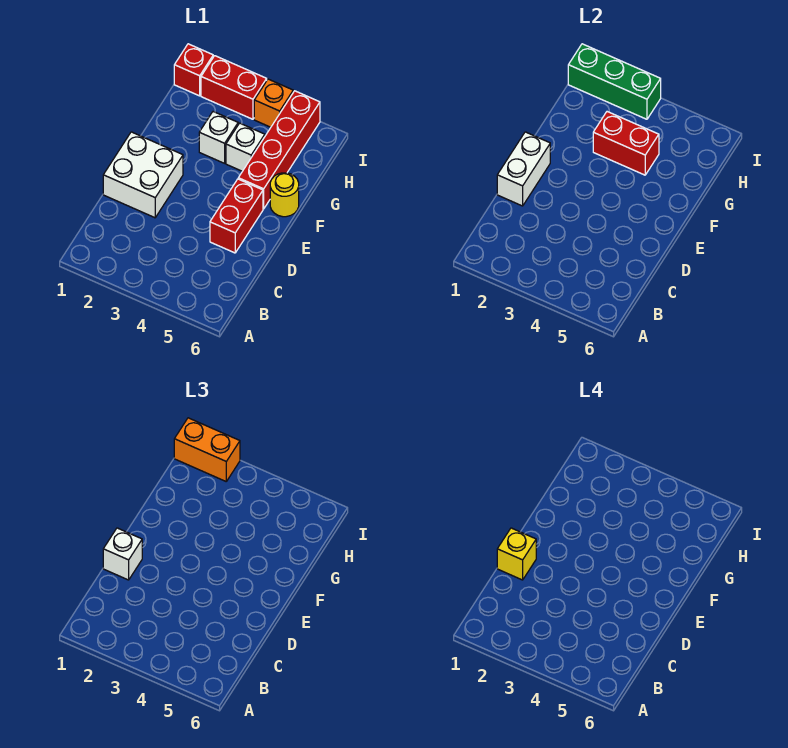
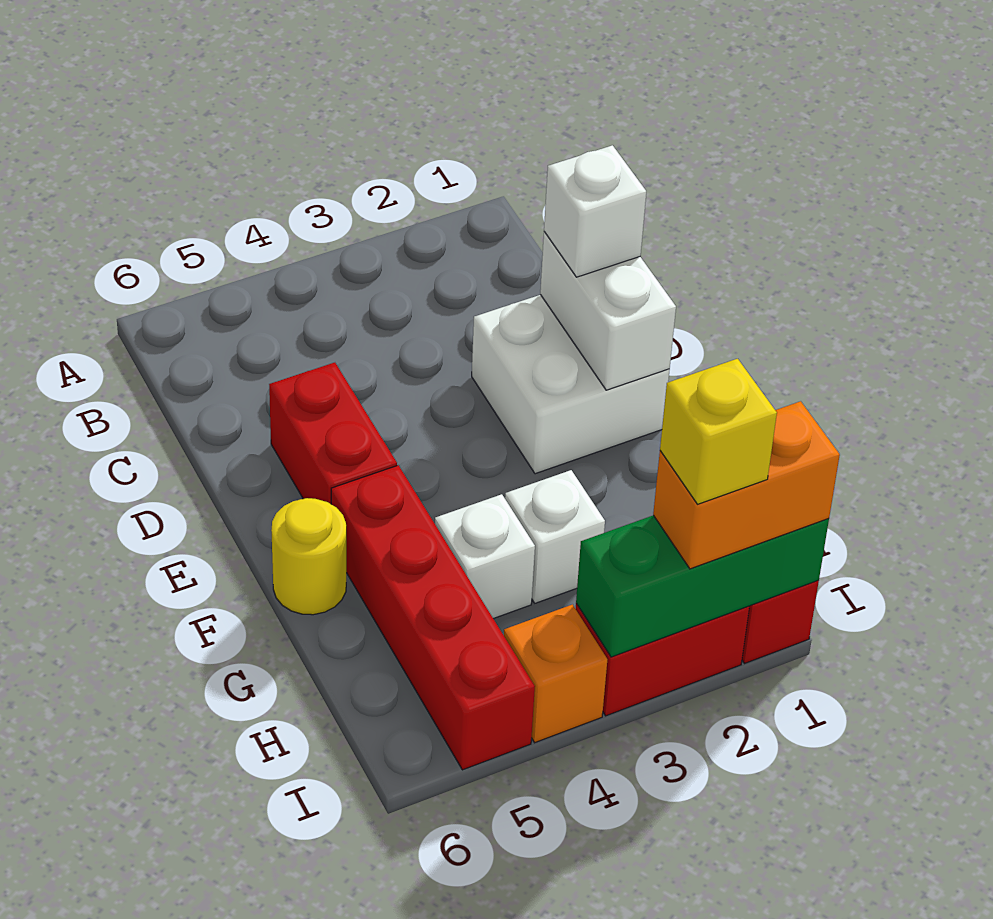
yellow 1x1 brick [497,528,536,580] -> yellow 1x1 brick moved to [660,359,777,504]
red 1x2 brick [593,112,659,175] -> none

